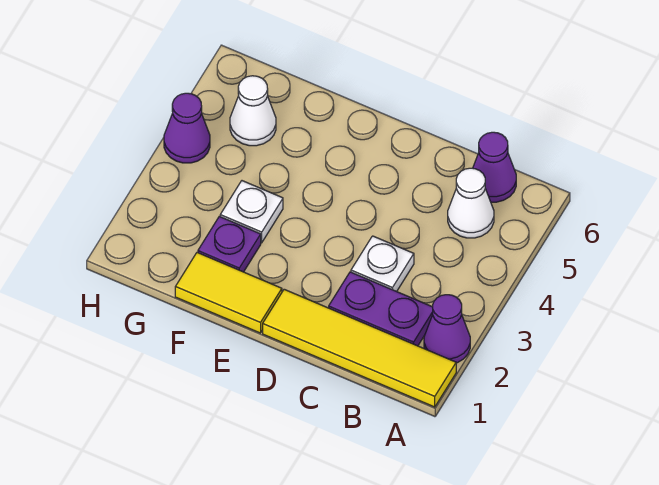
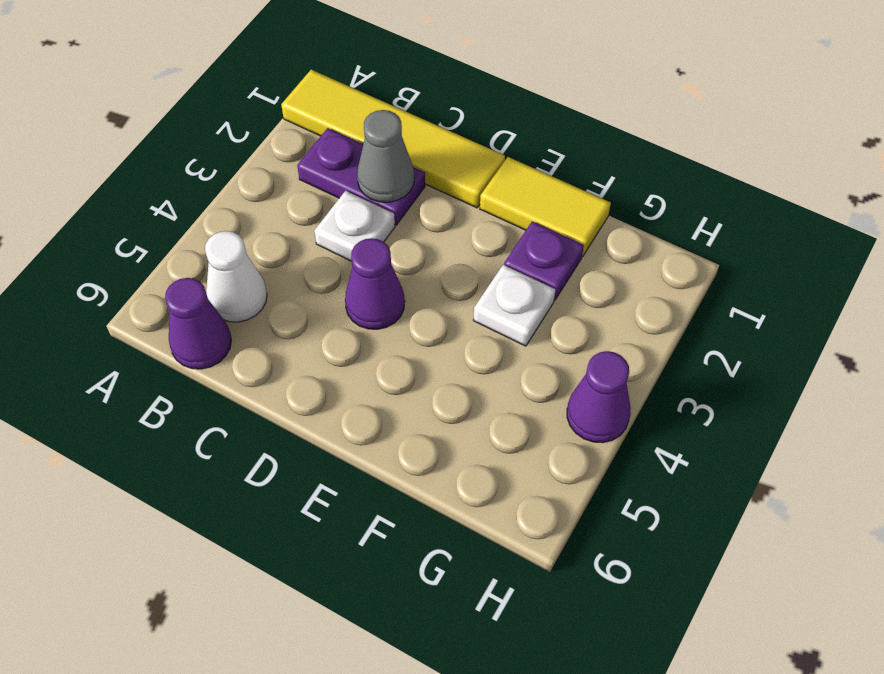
purple 1x1 cone [424,295,470,363] -> purple 1x1 cone moved to [345,238,405,329]
none -> grey 1x1 cone [357,110,414,202]
white 1x1 cone [230,76,276,146] -> none

